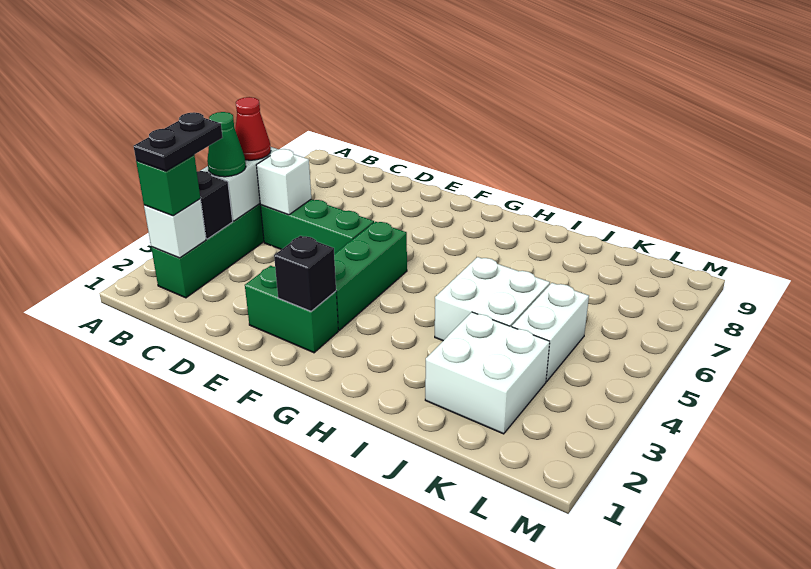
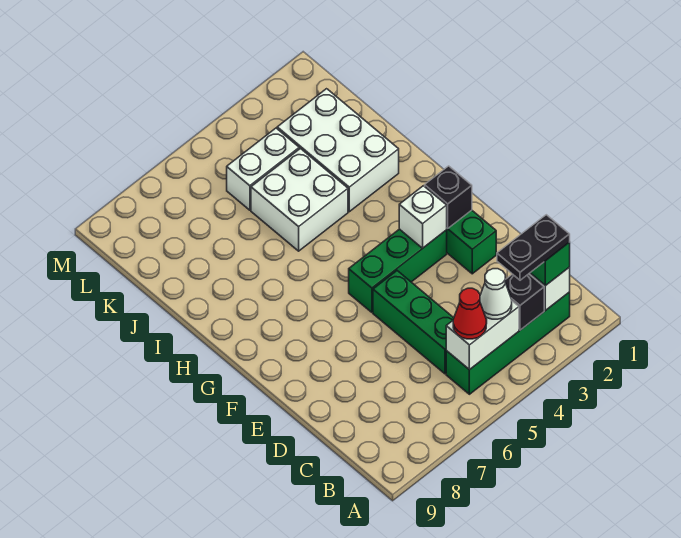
green 1x1 cone [207,112,246,177] -> white 1x1 cone [480,269,512,319]
white 1x1 brick [256,149,311,215] -> white 1x1 brick moved to [399,186,447,248]
white 2x2 brick [425,312,550,434] -> white 2x3 brick [277,89,399,212]

